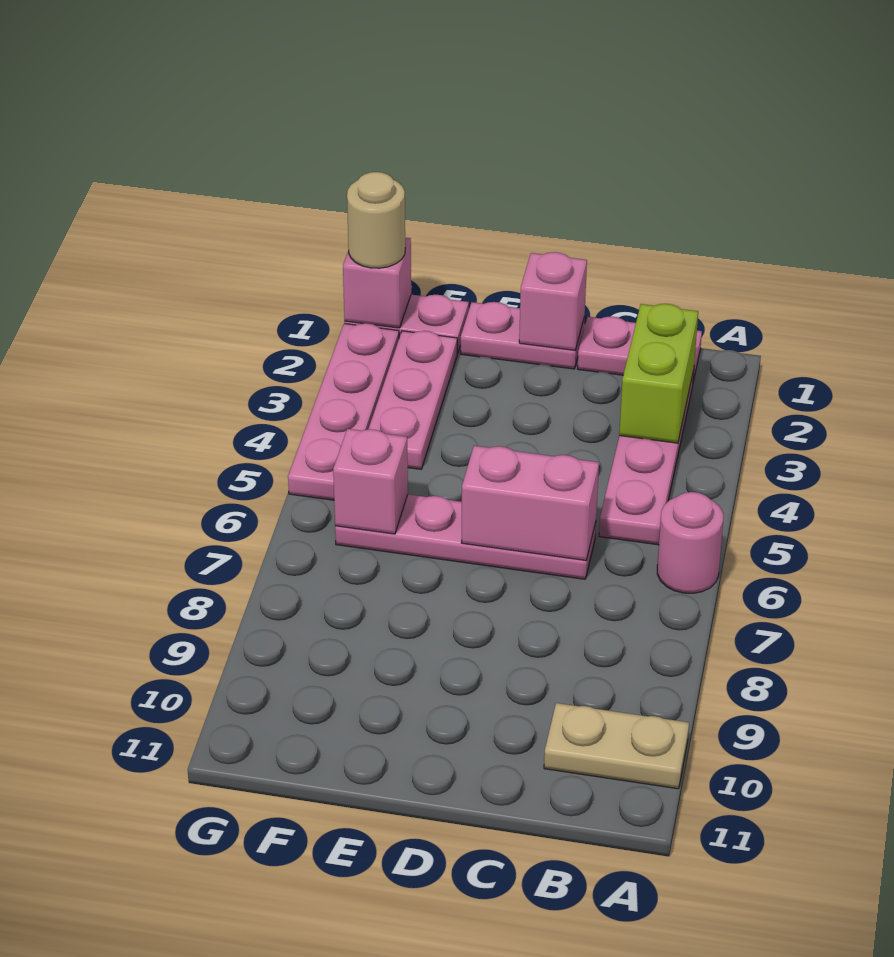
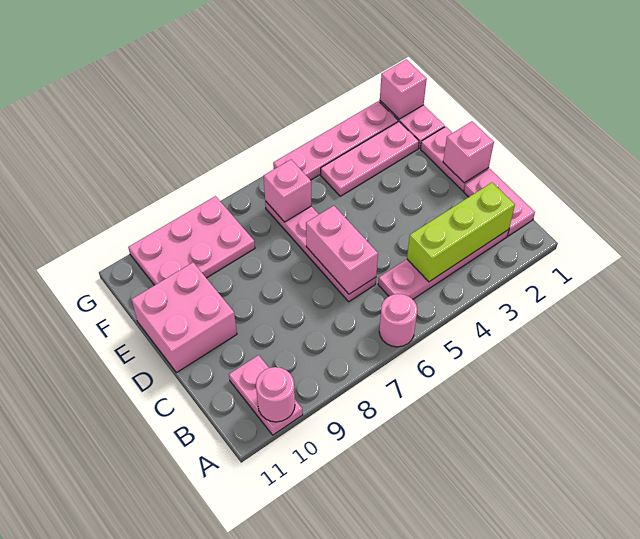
tan 1x2 plate [544,703,689,789] -> pink 1x2 plate [229,355,303,435]
none -> pink 1x1 round brick [256,367,295,422]
lime 1x2 brick [619,304,698,443] -> lime 1x3 brick [407,183,515,282]
none -> pink 2x2 brick [131,263,237,373]
none -> pink 2x3 plate [128,196,255,285]
tan 1x1 round brick [347,172,405,268] -> none

